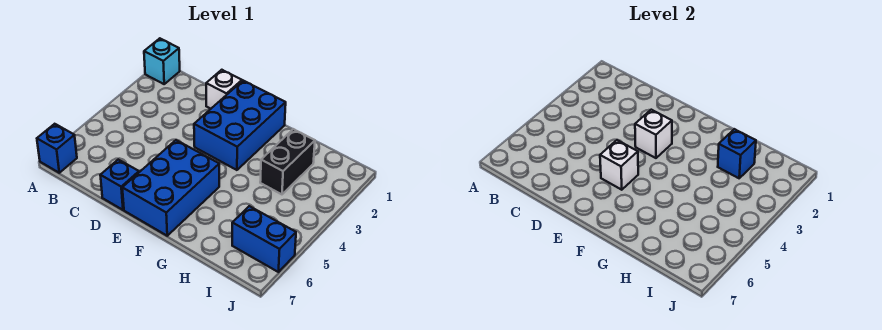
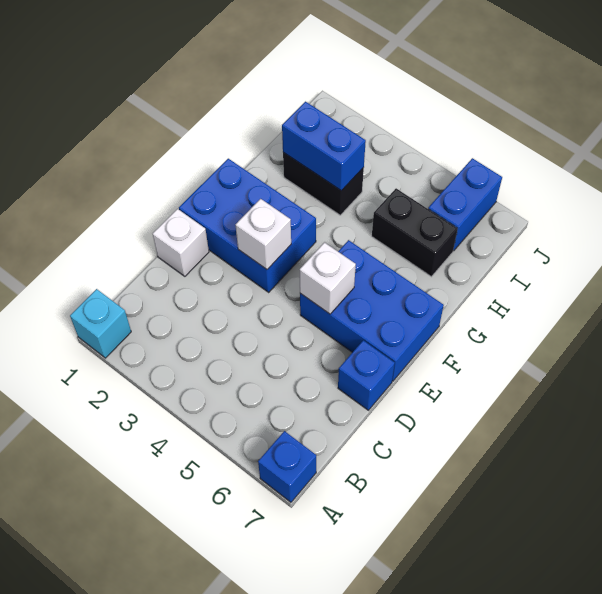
blue 1x1 brick [718,129,756,178] -> blue 1x2 brick [282,102,366,191]
none -> black 1x2 brick [372,188,458,277]

